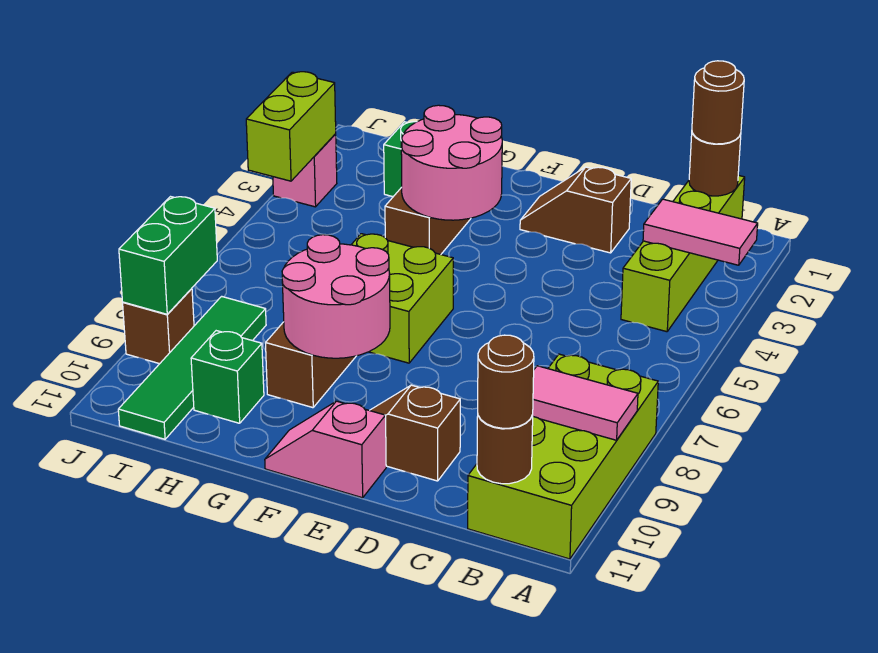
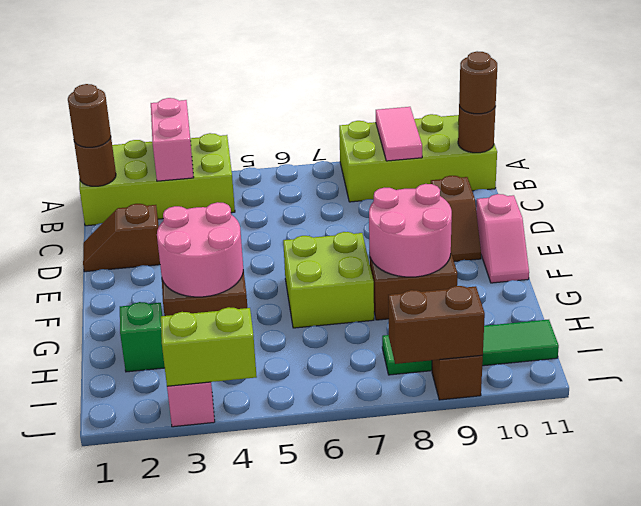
pink 1x2 tile [643,199,758,265] -> pink 1x2 brick [151,98,194,181]
lime 1x4 brick [621,175,745,332] -> lime 2x4 brick [79,133,235,226]
brown 1x2 slope [520,167,631,253] -> brown 1x2 slope turned to [83,204,160,272]
green 1x1 brick [191,331,264,423] -> none
green 1x2 brick [119,197,217,314] -> brown 1x2 brick [388,286,485,364]

